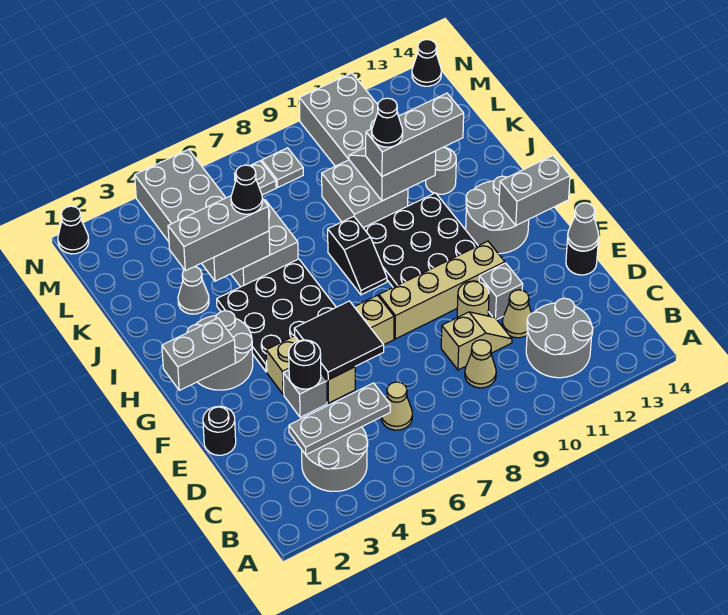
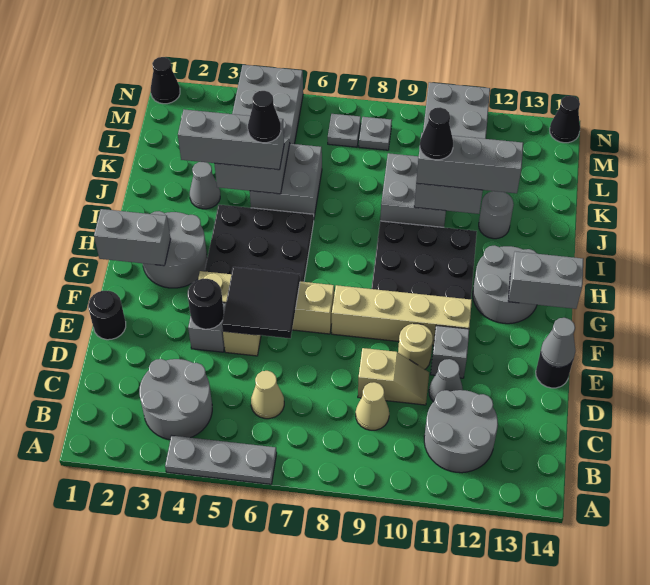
grey 1x3 plate [289,383,390,455] -> grey 1x3 plate moved to [165,436,277,484]
tan 1x1 cone [502,290,531,338] -> grey 1x1 cone [429,359,463,402]
black 1x2 slope [328,216,387,295] -> none

